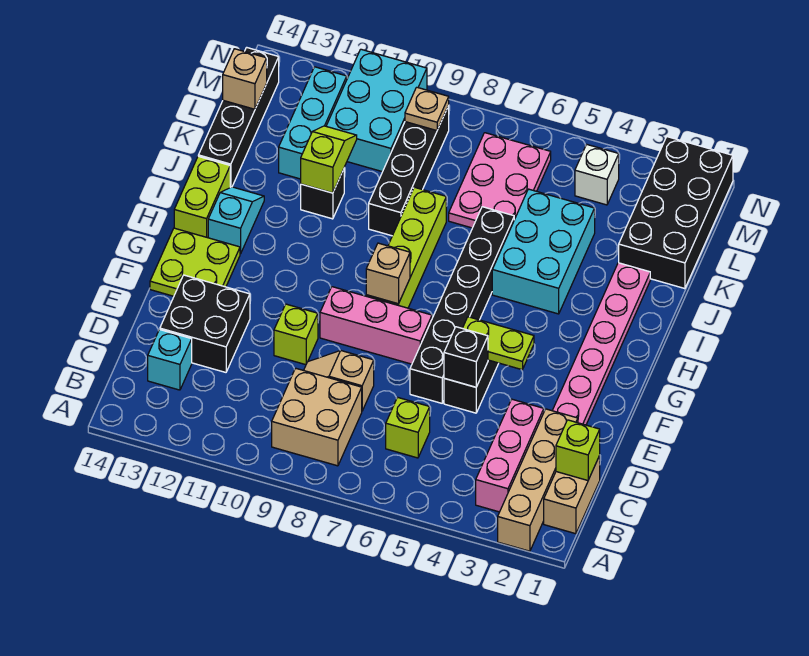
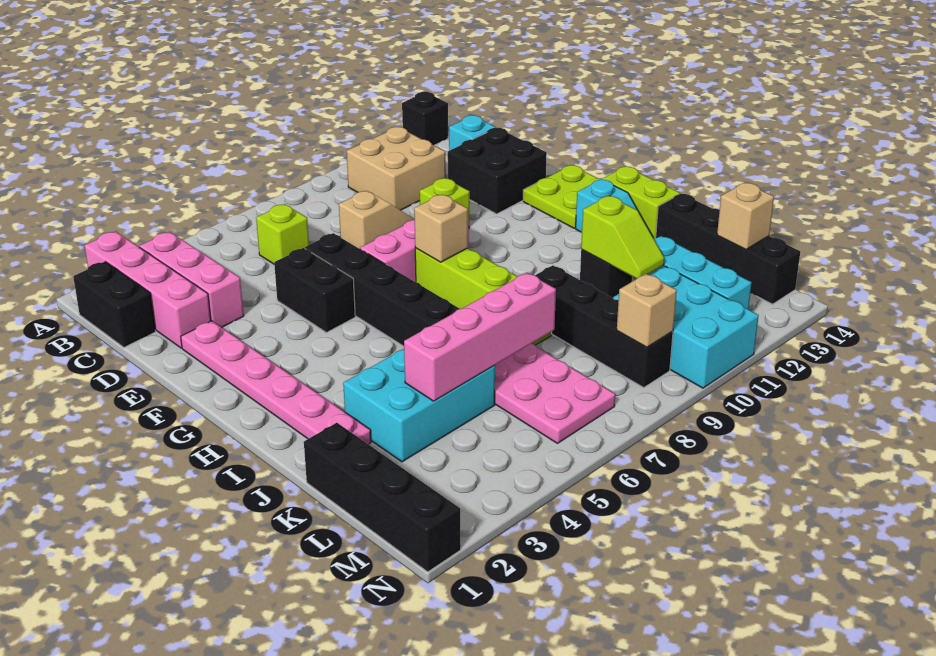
tan 1x4 brick [498,409,578,551] -> pink 1x4 brick [85,231,211,348]
tan 1x2 brick [544,456,600,534] -> black 1x2 brick [73,262,156,347]
tan 2x2 brick [272,368,362,466] -> tan 2x2 brick moved to [347,127,446,210]
lime 1x1 brick [556,420,600,480] -> none
black 1x1 brick [444,327,488,387] -> black 1x1 brick moved to [402,92,448,145]
lime 1x2 plate [463,317,534,370] -> none
cyan 2x3 brick [492,189,595,314] -> cyan 2x3 brick turned to [343,349,495,462]
black 2x4 brick [619,137,733,289] -> black 1x4 brick [304,423,461,572]
none -> pink 1x4 brick [404,273,556,401]
white 1x1 brick [575,144,619,205] -> none
tan 1x1 plate [405,87,449,131] -> tan 1x1 brick [617,274,677,347]

